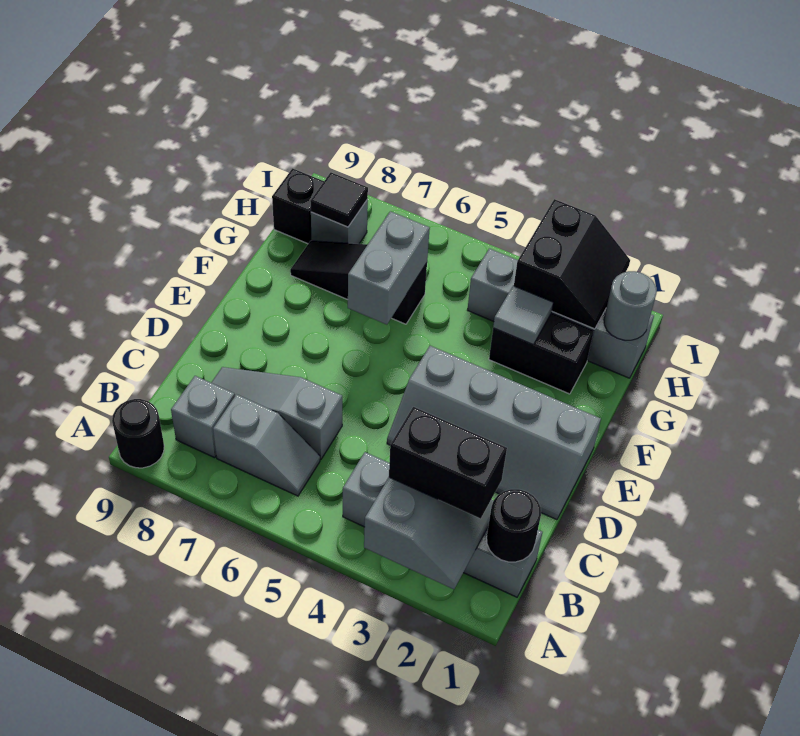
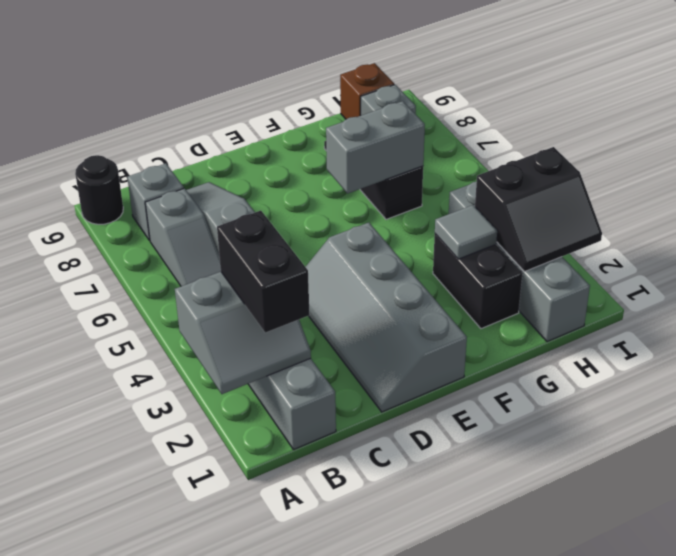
black 1x1 round brick [487,489,541,562] -> none
grey 1x1 round brick [604,271,657,340] -> none
black 1x1 tile [310,173,368,227] -> none
black 1x1 brick [272,169,324,244] -> brown 1x1 brick [340,63,394,119]

